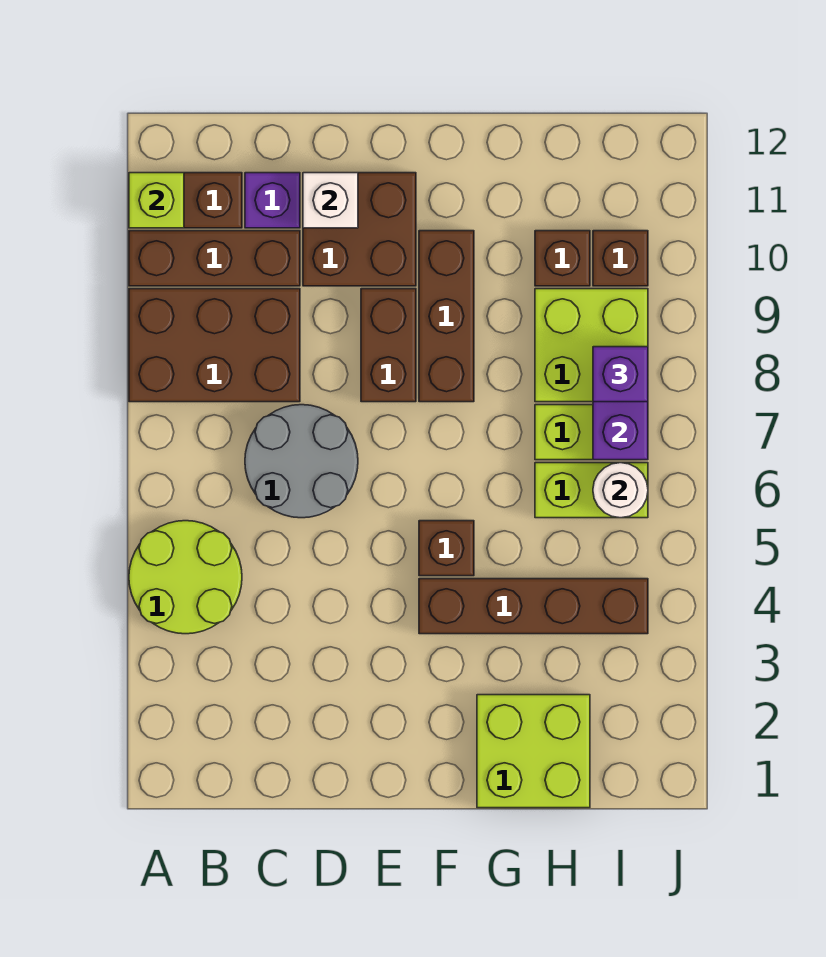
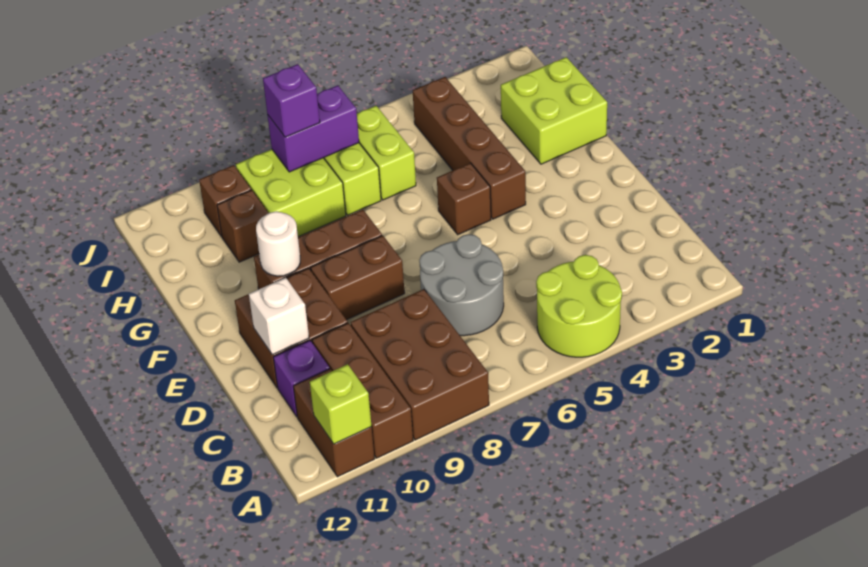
white 1x1 round brick [593,463,648,518] -> white 1x1 round brick moved to [256,211,300,276]

